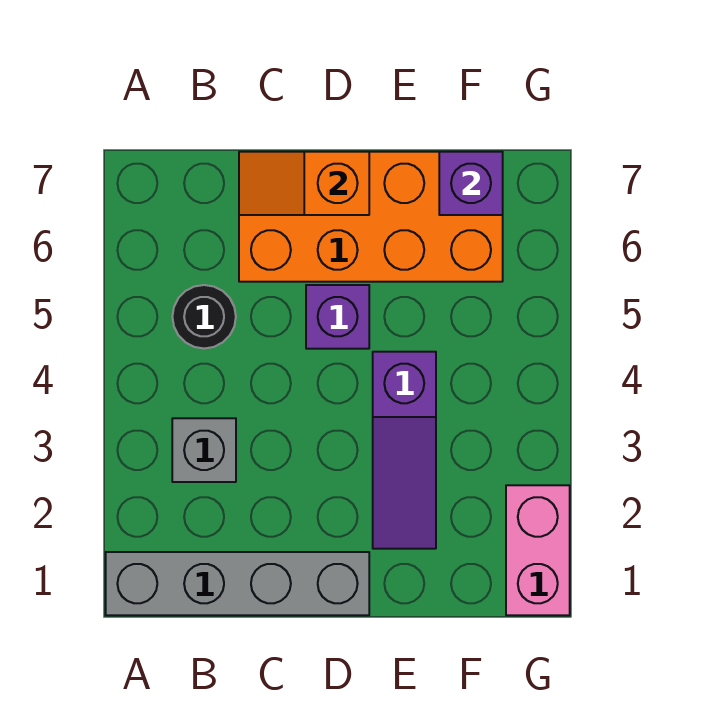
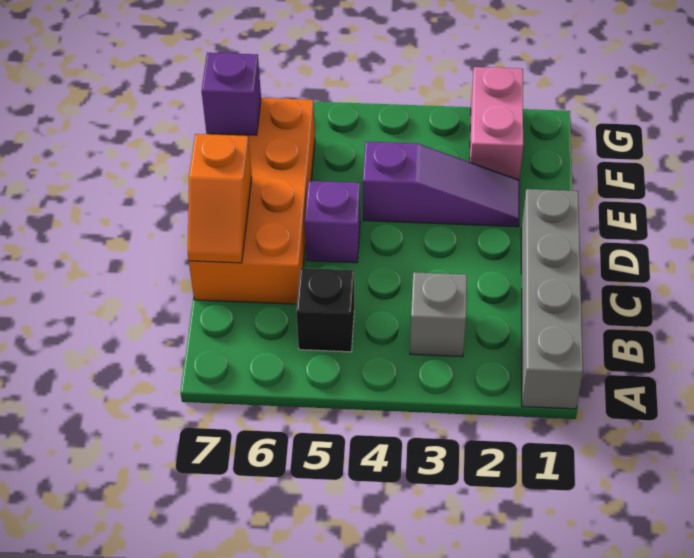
black 1x1 round brick [172,285,236,348] -> black 1x1 brick [296,268,354,352]
pink 1x2 brick [506,485,570,615] -> pink 1x2 brick turned to [470,67,523,180]

